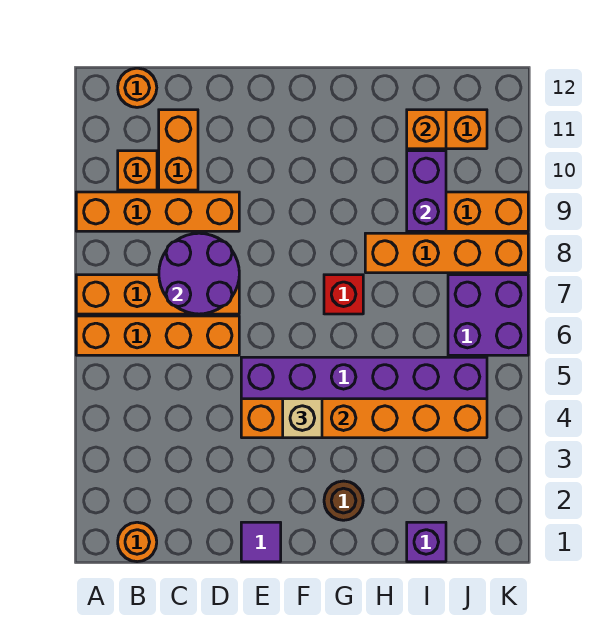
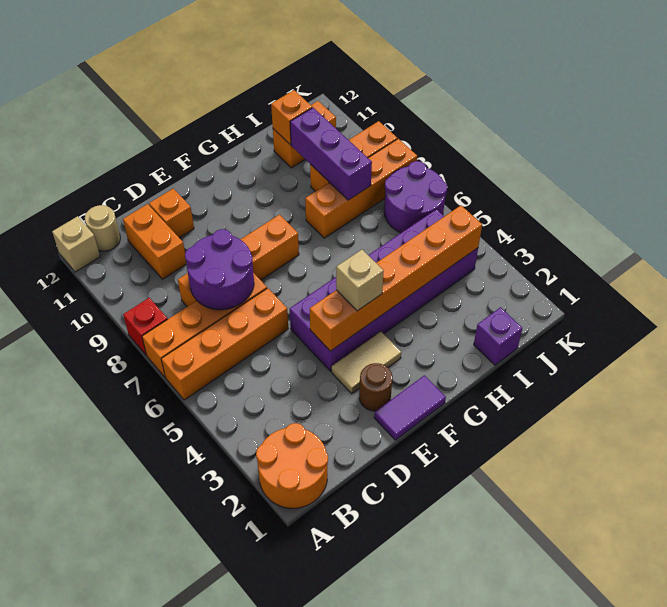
orange 1x4 brick [76,192,239,231] -> orange 1x4 brick moved to [178,215,299,307]
none -> tan 1x1 brick [52,216,100,272]
orange 1x1 round brick [118,522,157,562] -> orange 2x2 round brick [256,423,328,508]
orange 1x1 brick [118,151,157,190] -> orange 1x1 brick moved to [149,189,194,238]
orange 1x1 round brick [118,68,157,107] -> tan 1x1 round brick [85,205,120,251]
purple 1x1 tile [241,522,281,562] -> purple 1x2 tile [374,375,446,440]
none -> tan 1x2 tile [331,331,401,394]
brown 1x1 round brick [324,481,363,520] -> brown 1x1 round brick moved to [359,363,393,411]
red 1x1 brick [324,275,363,314] -> red 1x1 brick moved to [123,298,168,355]
purple 1x2 brick [407,151,446,231] -> purple 1x3 brick [290,108,372,200]
purple 2x2 brick [448,275,528,355] -> purple 2x2 round brick [384,161,447,233]

